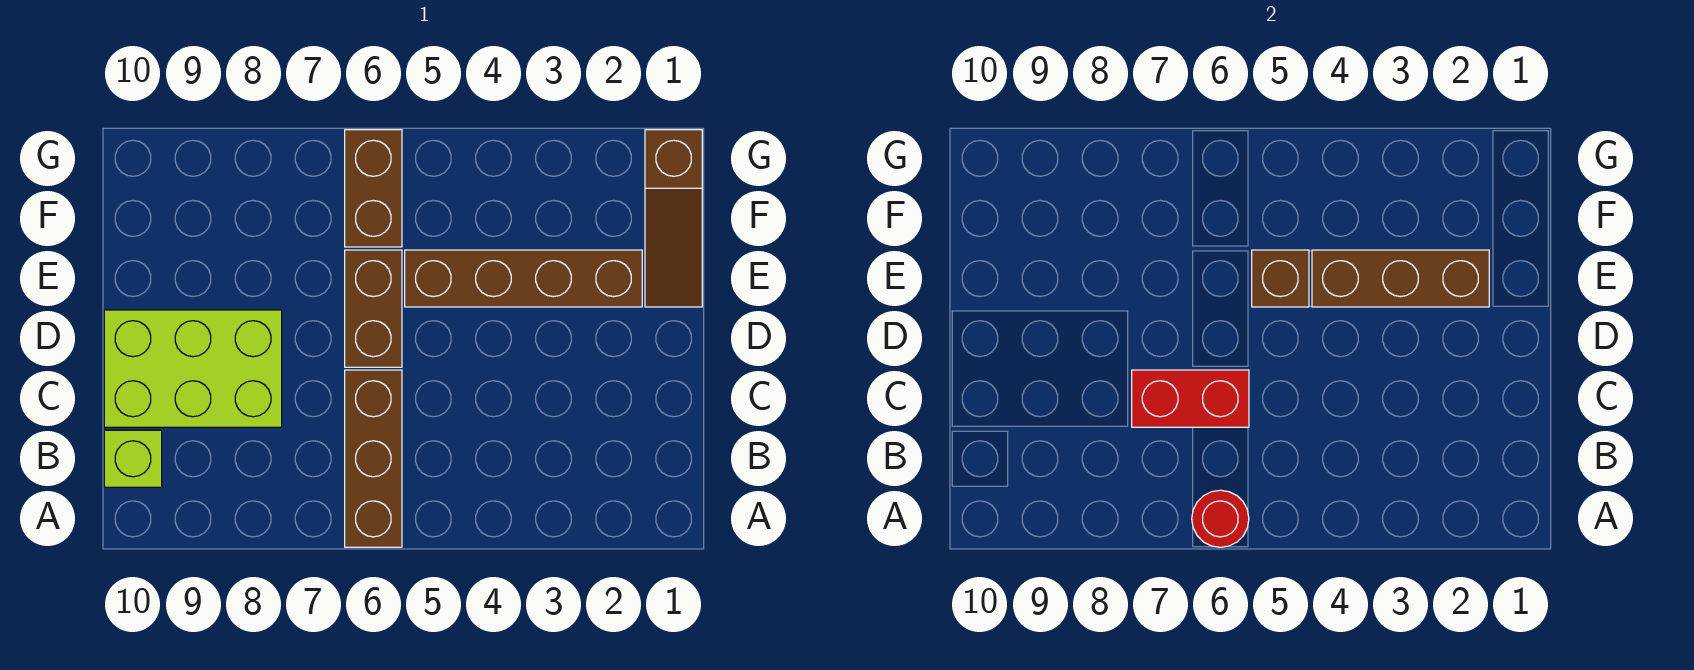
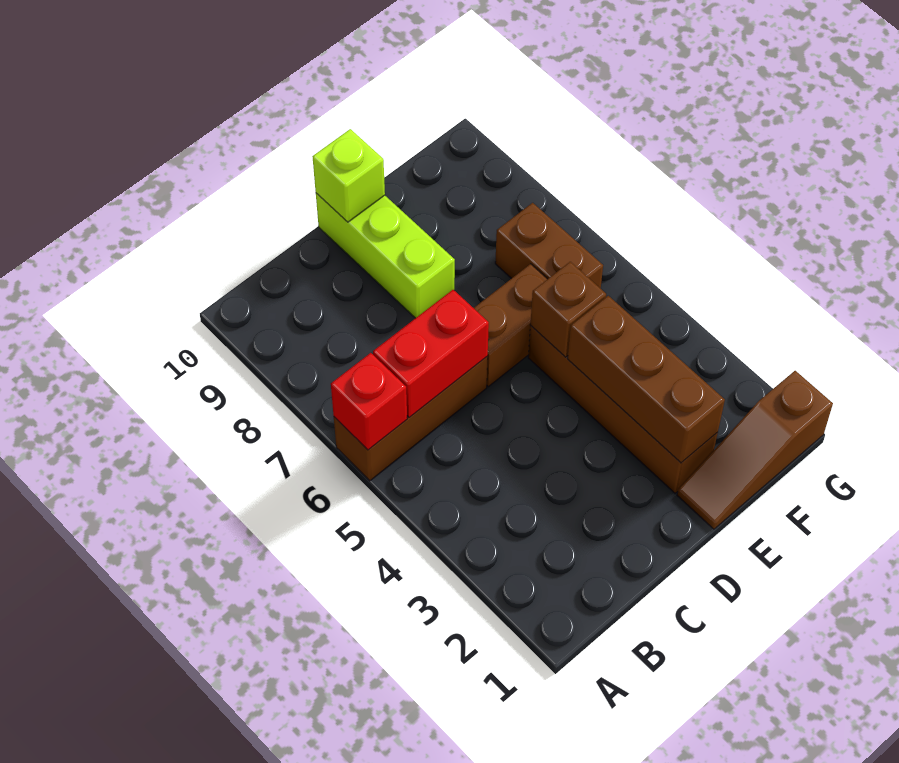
red 1x1 round brick [1192,490,1249,547] -> red 1x1 brick [331,353,407,450]
lime 1x1 brick [104,430,162,487] -> lime 1x1 brick moved to [312,129,385,222]
red 1x2 brick [1132,370,1249,427] -> red 1x2 brick turned to [373,290,489,417]
lime 2x3 brick [104,310,282,427] -> lime 1x3 brick [316,193,455,318]
brown 1x2 brick [345,130,402,247] -> brown 1x2 brick turned to [495,203,603,288]

